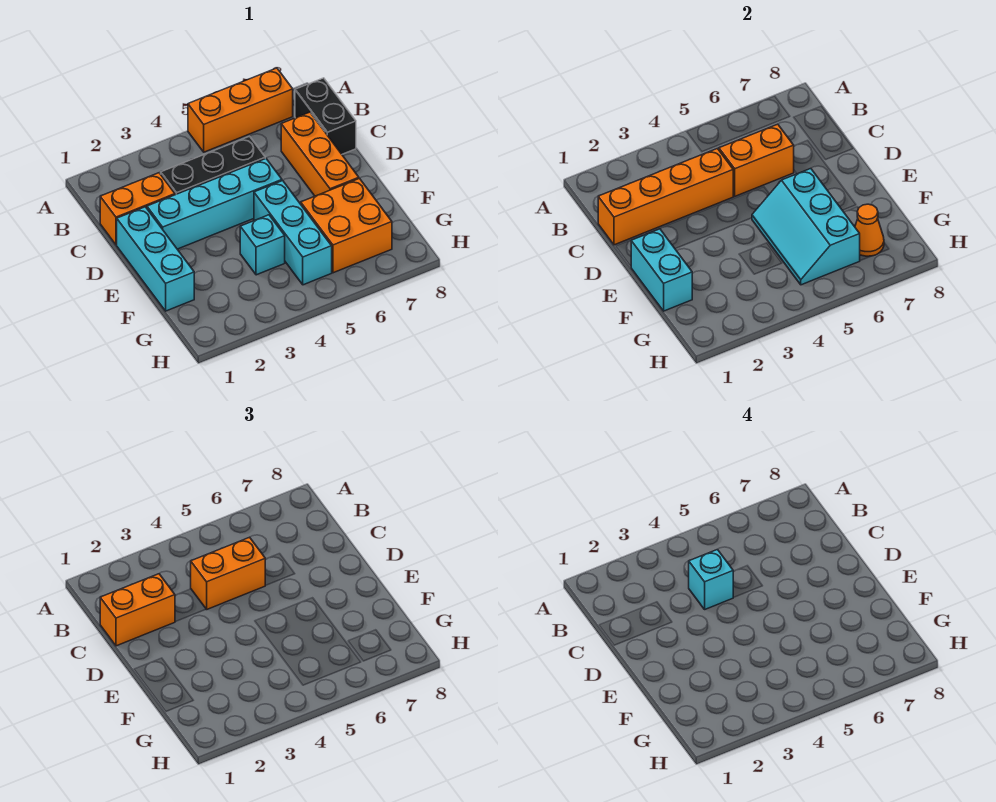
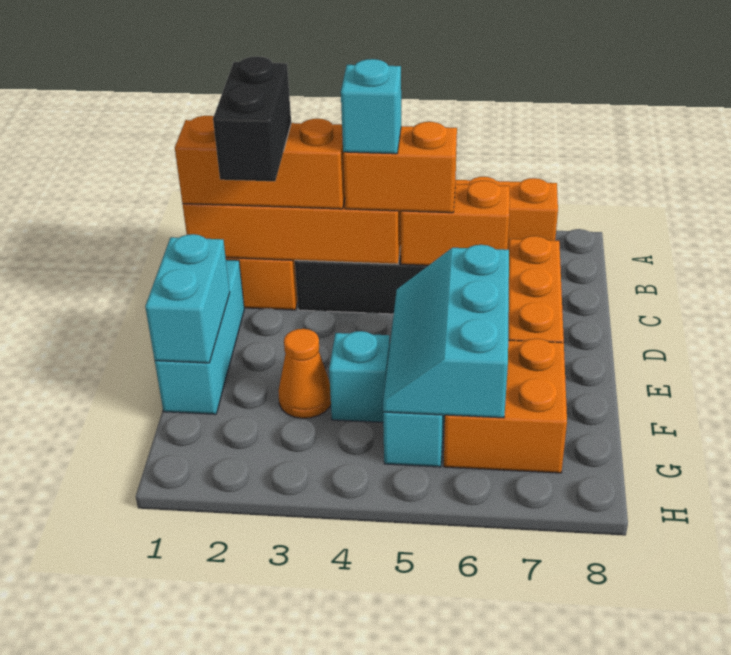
black 1x2 brick [295,78,356,154] -> black 1x2 brick moved to [213,56,291,181]
orange 1x2 brick [100,574,175,646] -> orange 1x3 brick [175,116,345,209]
cyan 1x4 brick [147,159,282,249] -> none
orange 1x1 cone [855,204,884,256] -> orange 1x1 cone moved to [278,329,331,418]

